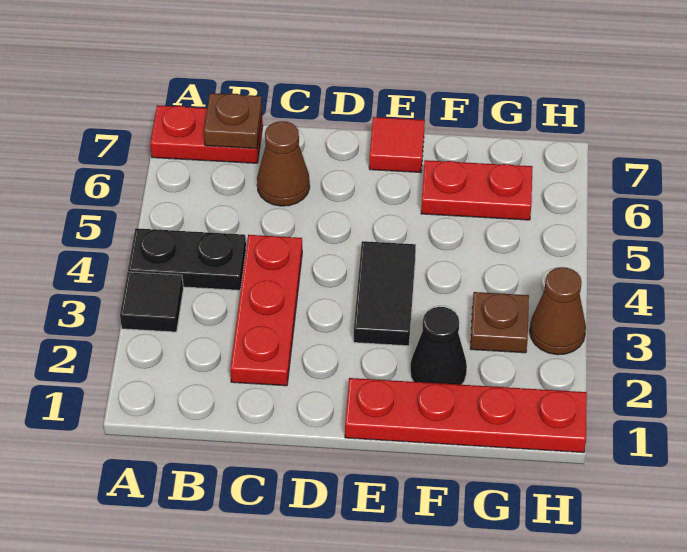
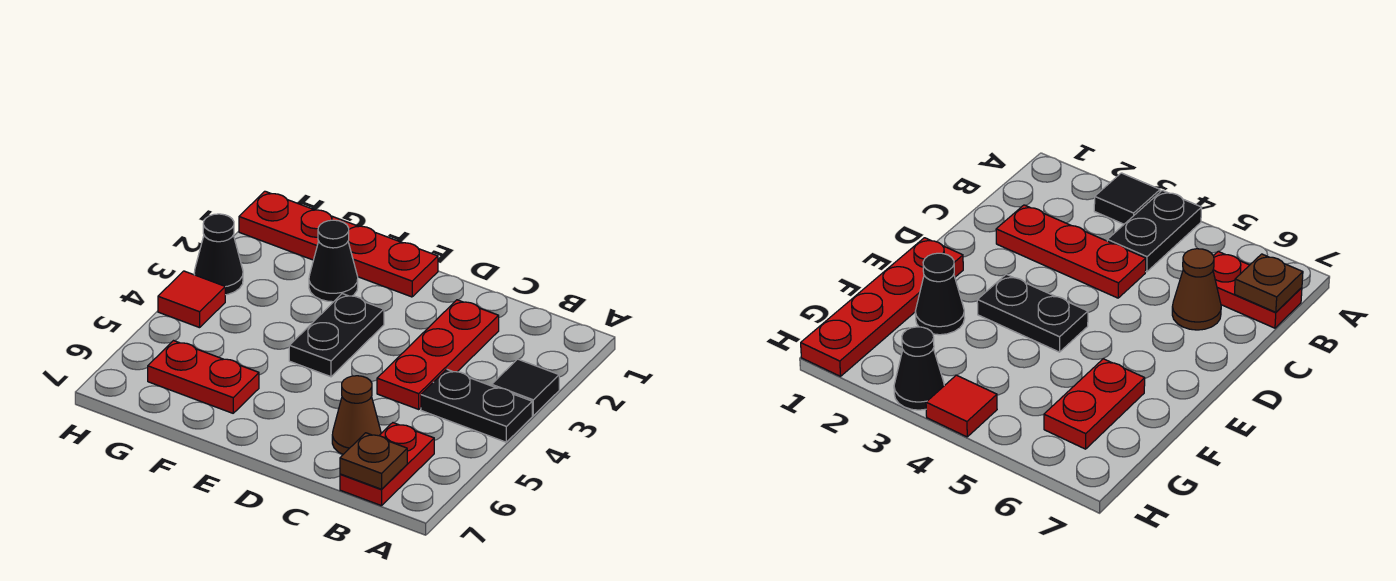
red 1x2 plate [150,105,263,163] -> red 1x2 plate turned to [340,423,434,506]
black 1x2 tile [354,241,416,346] -> black 1x2 plate [289,294,384,377]
red 1x1 tile [369,117,425,172] -> red 1x1 tile moved to [158,271,225,328]
brown 1x1 plate [470,292,529,353] -> none
brown 1x1 cone [530,267,586,355] -> black 1x1 cone [194,214,243,295]

